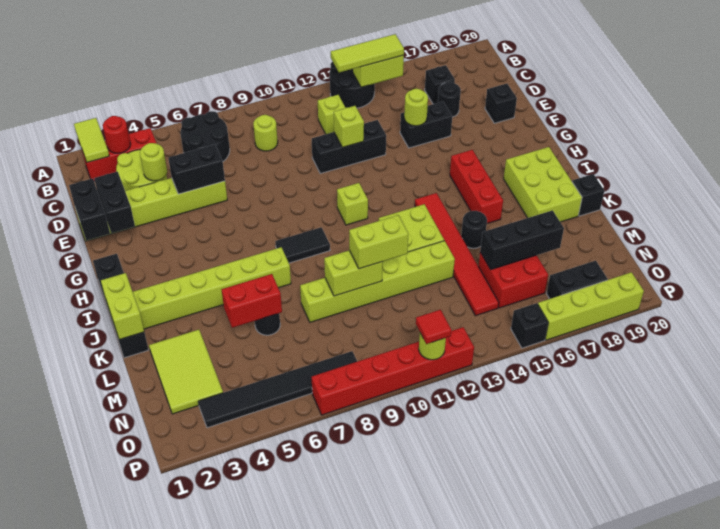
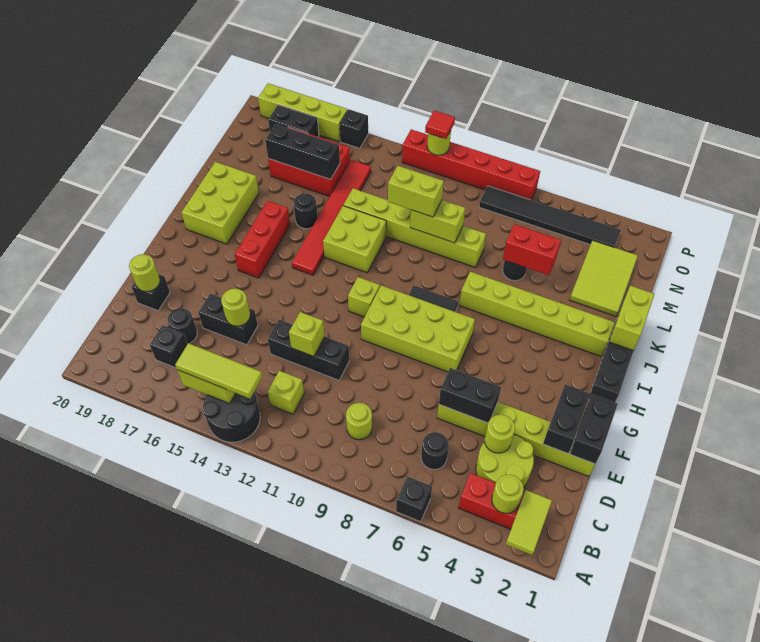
red 1x1 round brick [103,116,131,153] -> lime 1x1 round brick [492,474,524,513]
black 2x2 round brick [180,111,230,161] -> black 1x1 round brick [421,432,449,469]
none -> lime 1x1 round brick [129,254,160,292]
none -> lime 2x4 brick [361,285,475,372]
black 1x1 brick [572,174,604,216] -> black 1x1 brick moved to [396,476,432,522]
red 2x2 brick [478,252,548,308] -> red 2x3 brick [268,127,350,196]

